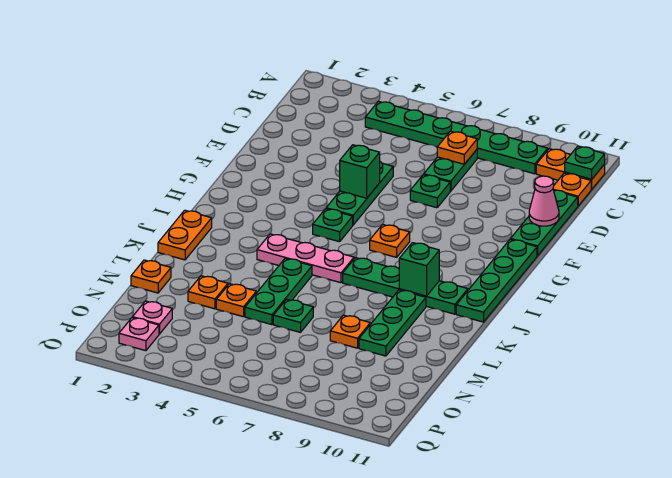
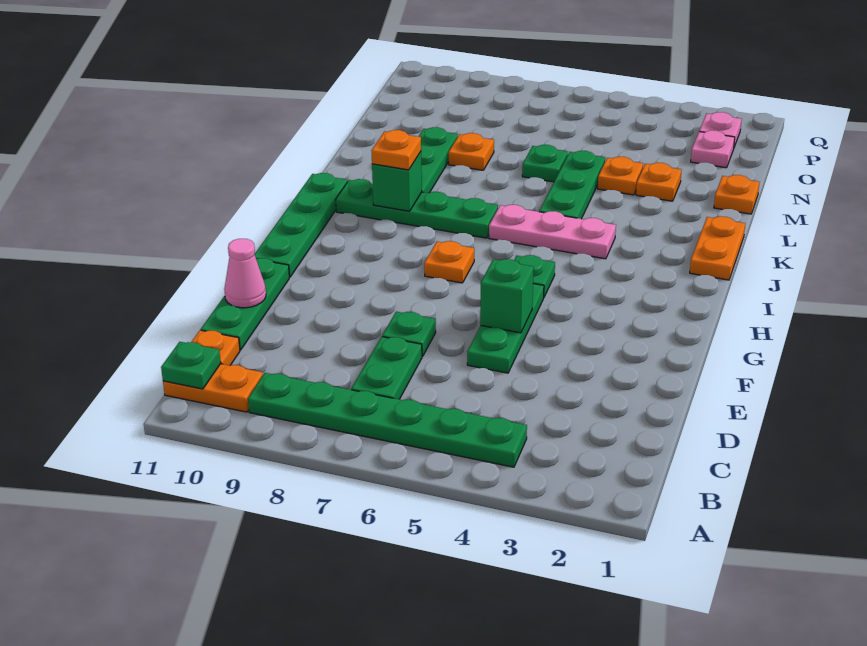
orange 1x1 plate [437,131,477,164] -> orange 1x1 plate moved to [371,130,421,170]

